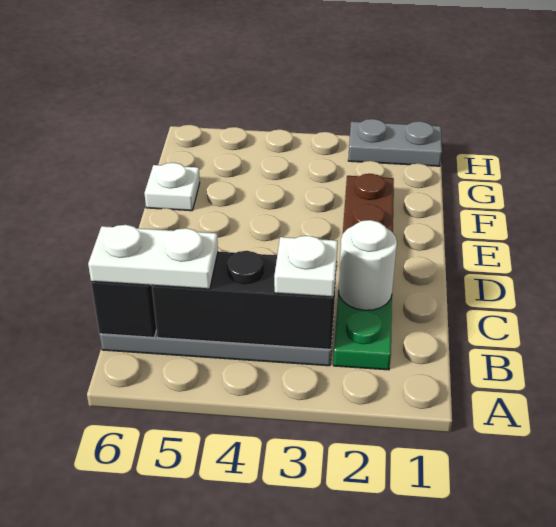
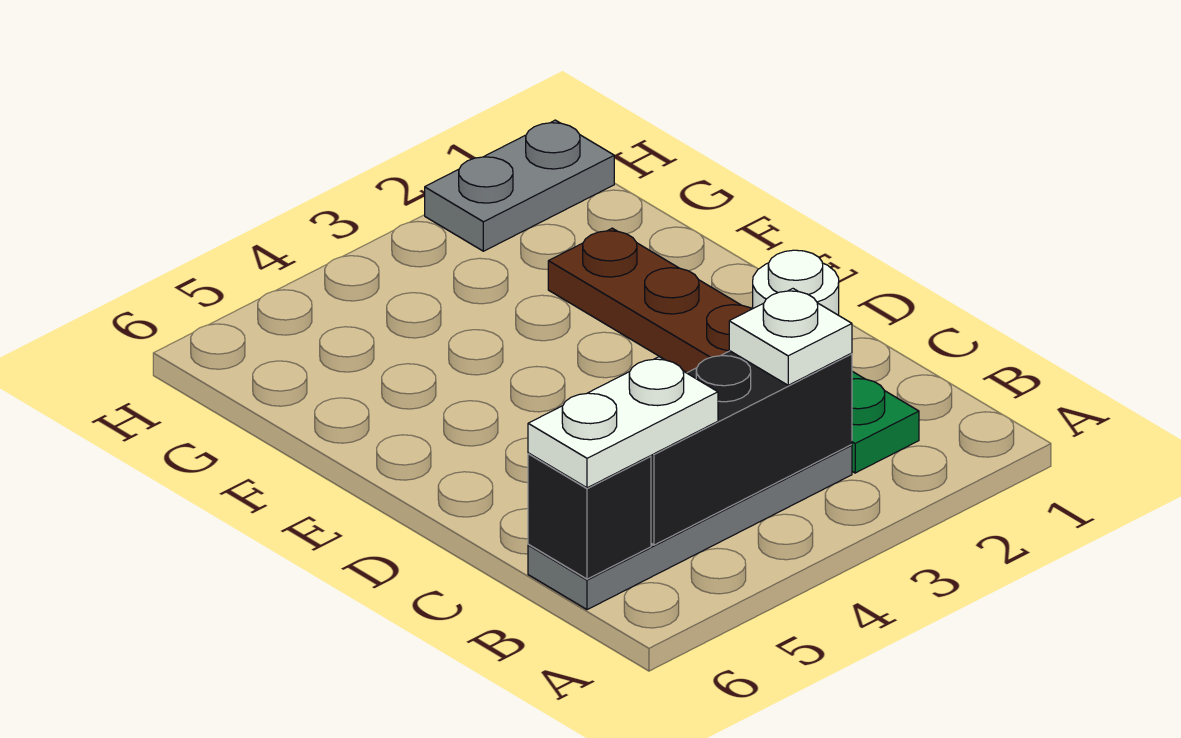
white 1x1 plate [145,163,200,211] -> none

